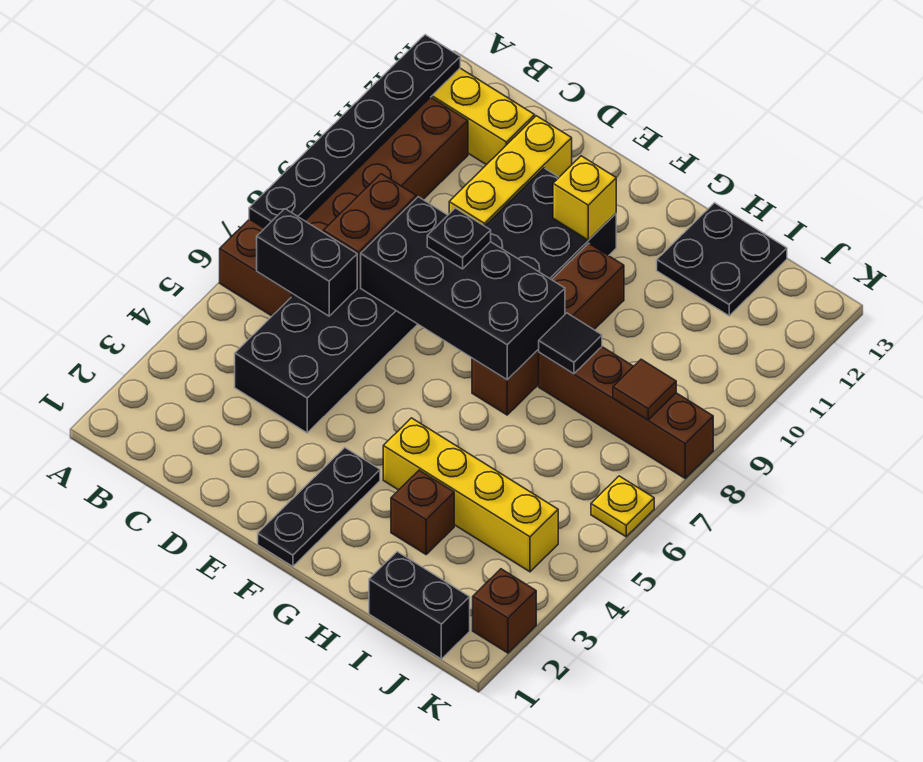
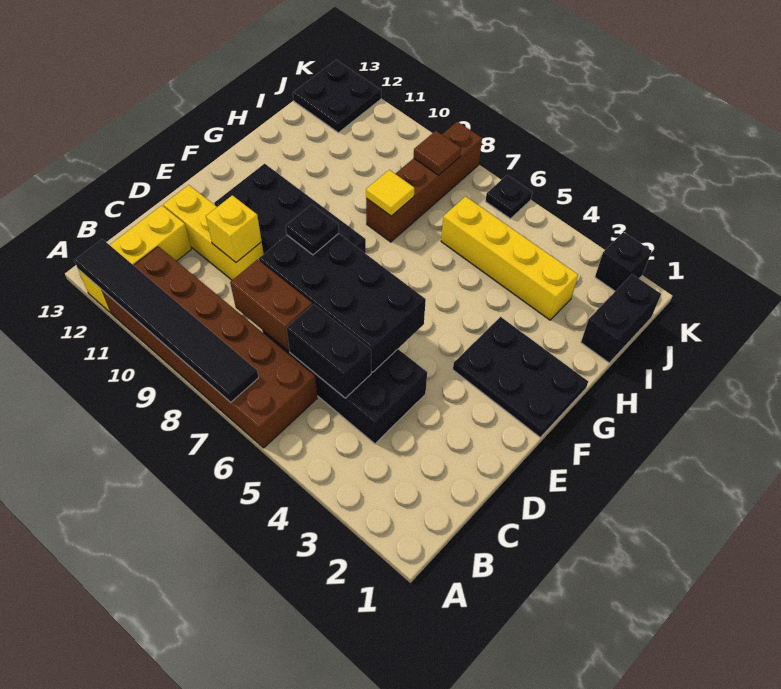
black 1x6 plate [249,35,460,229] -> black 1x6 tile [74,239,259,402]
black 1x2 brick [257,209,357,316] -> black 1x2 brick turned to [286,304,371,398]
black 2x4 brick [361,197,565,380] -> black 2x4 brick turned to [259,234,426,372]
black 1x3 plate [258,448,380,566] -> black 2x3 plate [453,317,588,437]
yellow 1x1 brick [553,156,616,240] -> yellow 1x1 brick moved to [206,195,262,262]
yellow 1x4 brick [383,418,558,572] -> yellow 1x4 brick turned to [441,196,578,320]
brown 1x4 brick [472,243,624,415] -> none
brown 1x1 brick [391,470,454,554] -> none
black 1x1 tile [538,313,602,374] -> yellow 1x1 tile [366,170,415,216]
black 2x2 plate [657,203,787,316] -> black 2x2 plate moved to [293,60,381,133]
brown 1x1 brick [473,569,536,653] -> black 1x1 brick [595,232,651,291]
yellow 1x1 plate [591,476,654,537] -> black 1x1 plate [485,175,532,219]

